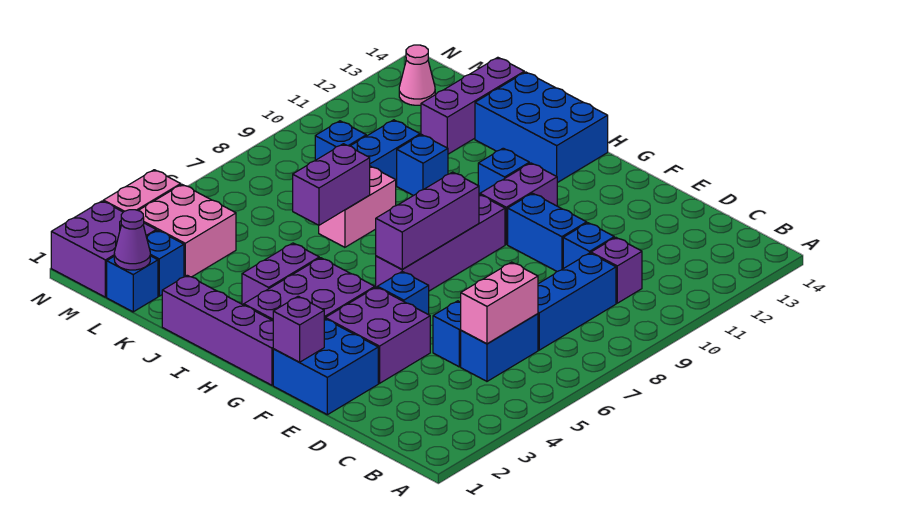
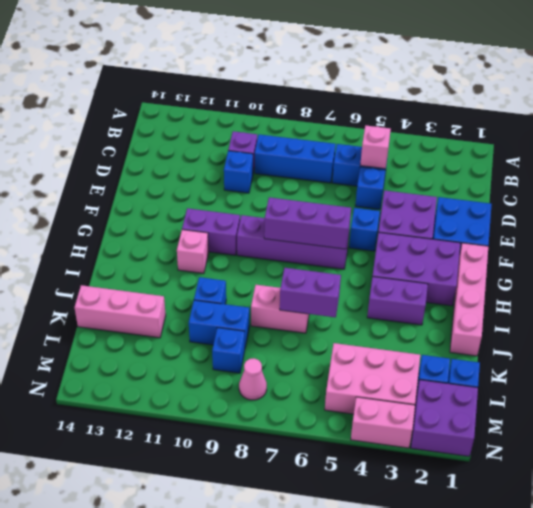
pink 1x2 brick [461,262,538,344] -> pink 1x1 brick [360,125,391,169]
blue 1x2 brick [508,193,587,271] -> none
purple 1x1 brick [273,296,324,362] -> none
purple 1x4 brick [162,275,273,385] -> pink 1x4 brick [450,243,488,356]
blue 1x1 brick [478,148,529,195] -> pink 1x1 brick [177,230,209,274]
blue 2x3 brick [475,72,608,183] -> none
purple 1x3 brick [421,57,524,154] -> pink 1x3 brick [75,285,166,338]
purple 1x1 cone [114,210,150,270] -> none
pink 2x2 brick [139,185,236,277] -> pink 2x3 brick [325,343,420,414]
pink 1x1 cone [399,45,435,105] -> pink 1x1 cone moved to [239,358,267,400]

